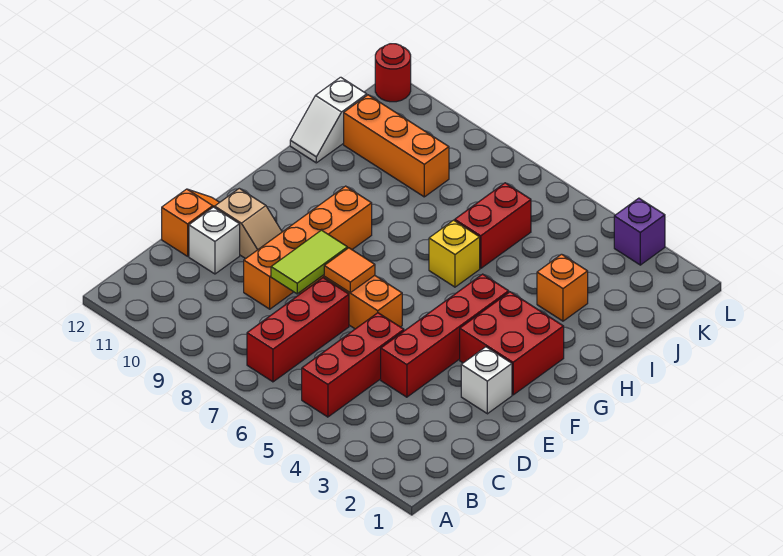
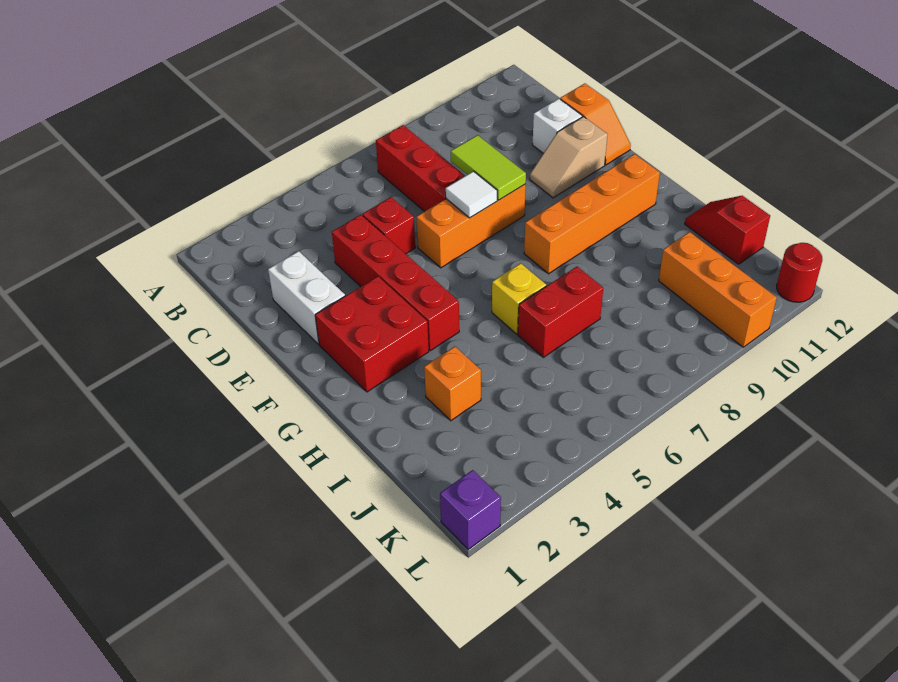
red 1x3 brick [302,313,404,417] -> red 1x1 brick [363,197,415,254]
orange 1x4 brick [244,186,372,309] -> orange 1x4 brick turned to [524,154,660,274]
white 1x1 brick [461,347,512,414] -> white 1x2 brick [268,251,345,344]
orange 1x1 tile [324,248,375,293] -> white 1x1 tile [446,171,497,218]
red 1x2 brick [455,183,531,268] -> red 1x2 brick turned to [518,267,603,357]
white 1x2 slope [290,77,367,163] -> red 1x2 slope [685,196,770,264]
orange 1x3 brick [344,95,449,197] -> orange 1x3 brick turned to [659,232,777,347]
purple 1x1 brick [614,198,665,265] -> purple 1x1 brick moved to [440,470,501,549]

